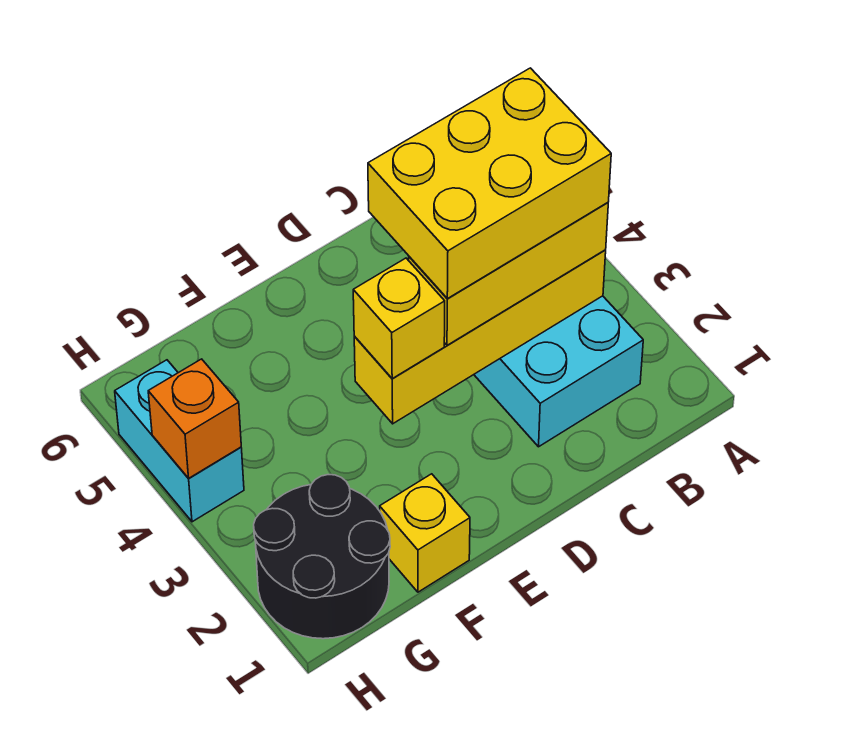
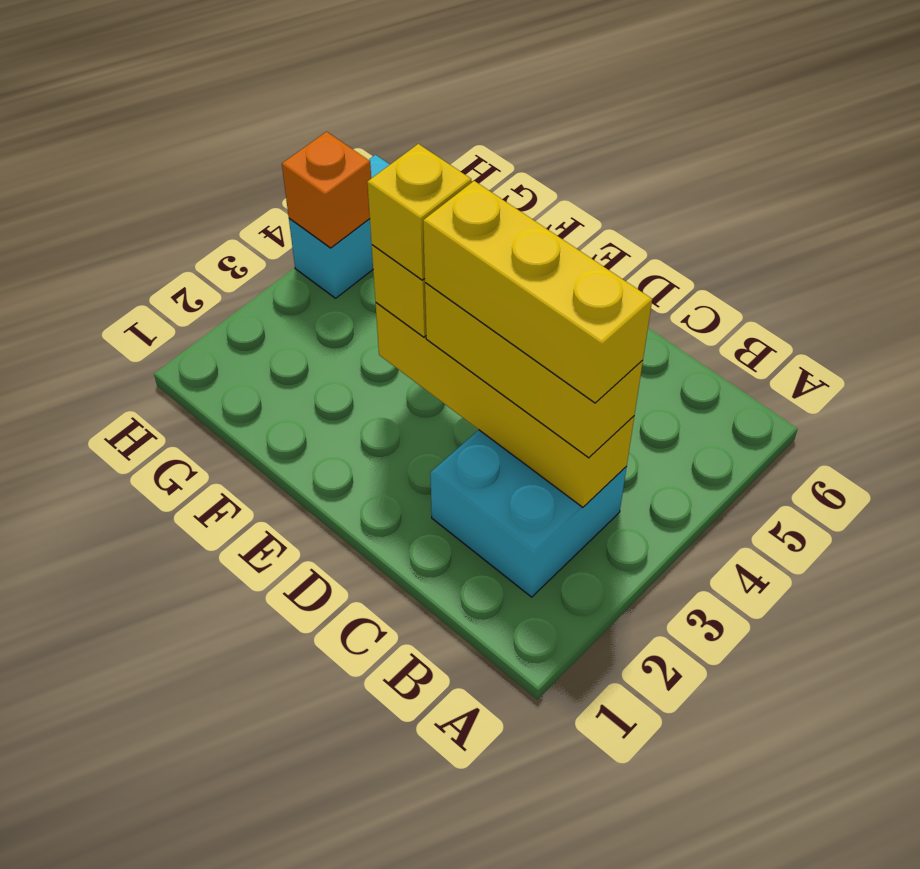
yellow 2x3 brick [368,68,611,299] -> yellow 1x3 brick [423,181,652,403]
yellow 1x1 brick [380,474,470,592] -> yellow 1x1 brick moved to [367,144,471,280]
black 2x2 round brick [254,475,390,639] -> none

